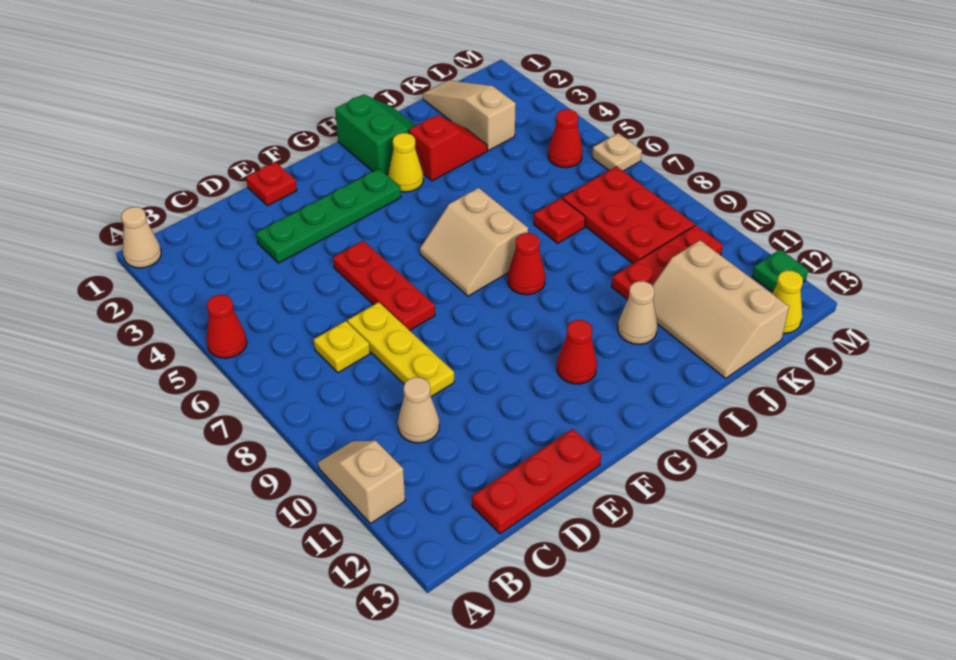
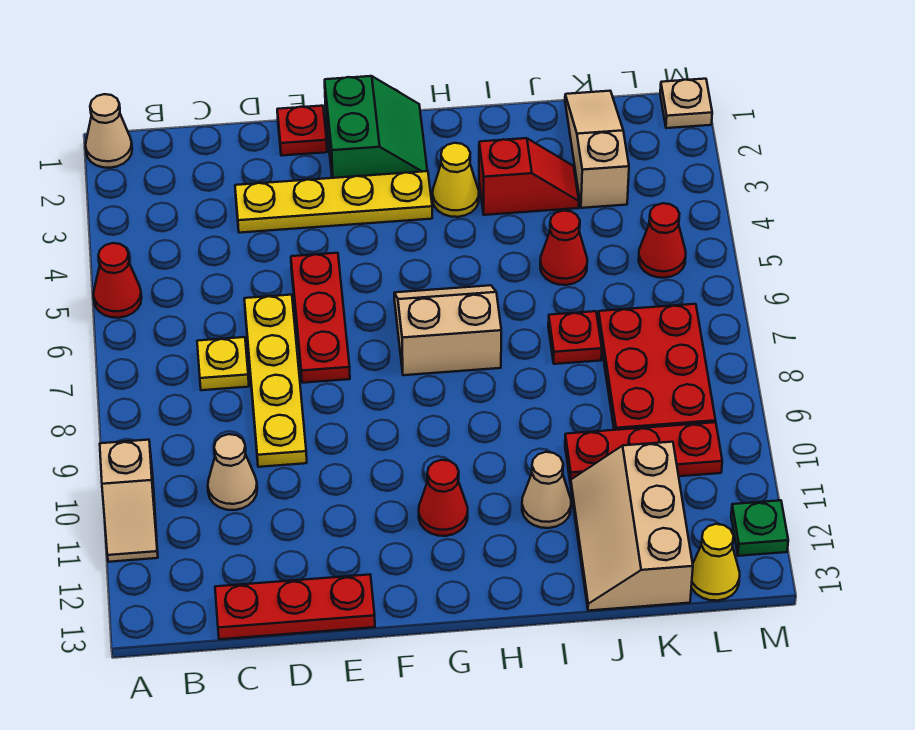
tan 1x2 slope [318,441,405,524] -> tan 1x2 slope turned to [100,440,158,562]
green 1x4 plate [256,169,401,263] -> yellow 1x4 plate [235,171,432,233]
yellow 1x3 plate [347,302,454,397] -> yellow 1x4 plate [244,295,307,467]
tan 2x2 slope [420,188,528,296] -> tan 2x2 slope turned to [394,285,501,375]
green 2x2 slope [335,94,416,174] -> green 2x2 slope moved to [325,76,427,178]
red 1x1 cone [508,233,545,295] -> red 1x1 cone moved to [540,211,587,285]
tan 1x1 plate [592,133,642,171] -> tan 1x1 plate moved to [660,79,712,128]

